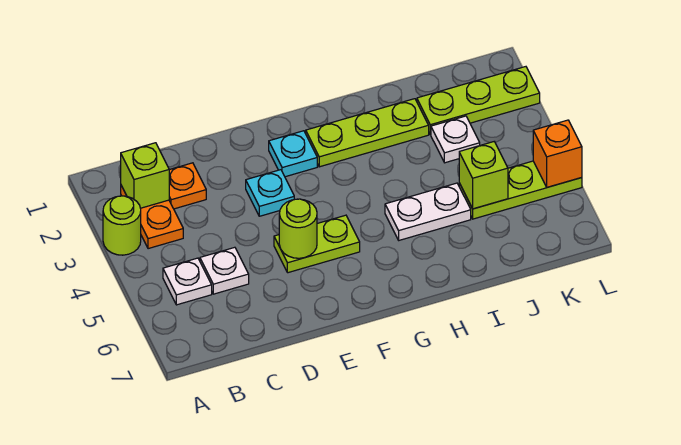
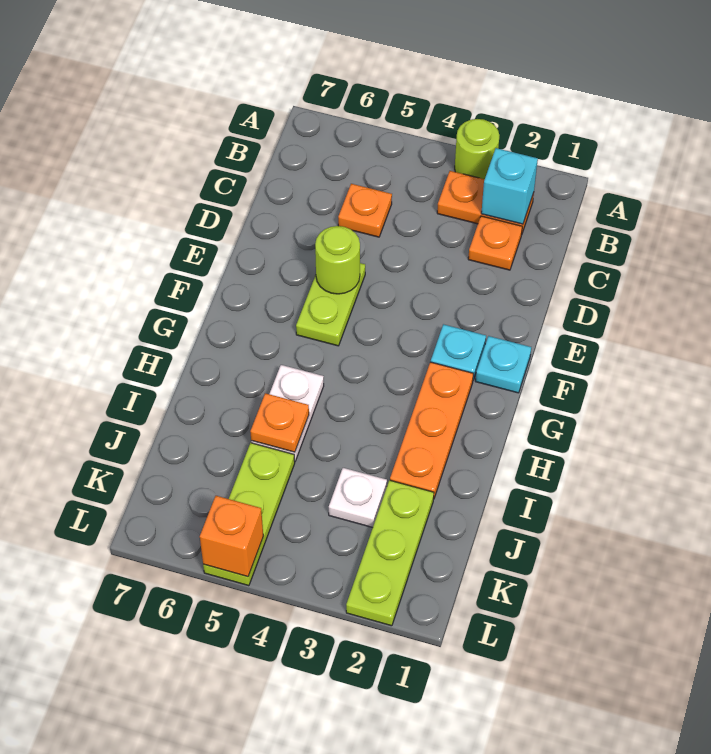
lime 1x1 brick [121,143,169,208] -> cyan 1x1 brick [481,148,538,224]
white 1x1 plate [163,258,212,305] -> none
white 1x1 plate [200,247,249,294] -> orange 1x1 plate [338,184,392,237]
cyan 1x1 plate [246,170,294,216] -> cyan 1x1 plate moved to [475,336,531,393]
lime 1x3 plate [306,99,429,167] -> orange 1x3 plate [390,362,473,498]
none -> orange 1x1 plate [250,393,309,452]
lime 1x1 brick [459,142,508,209] -> none

